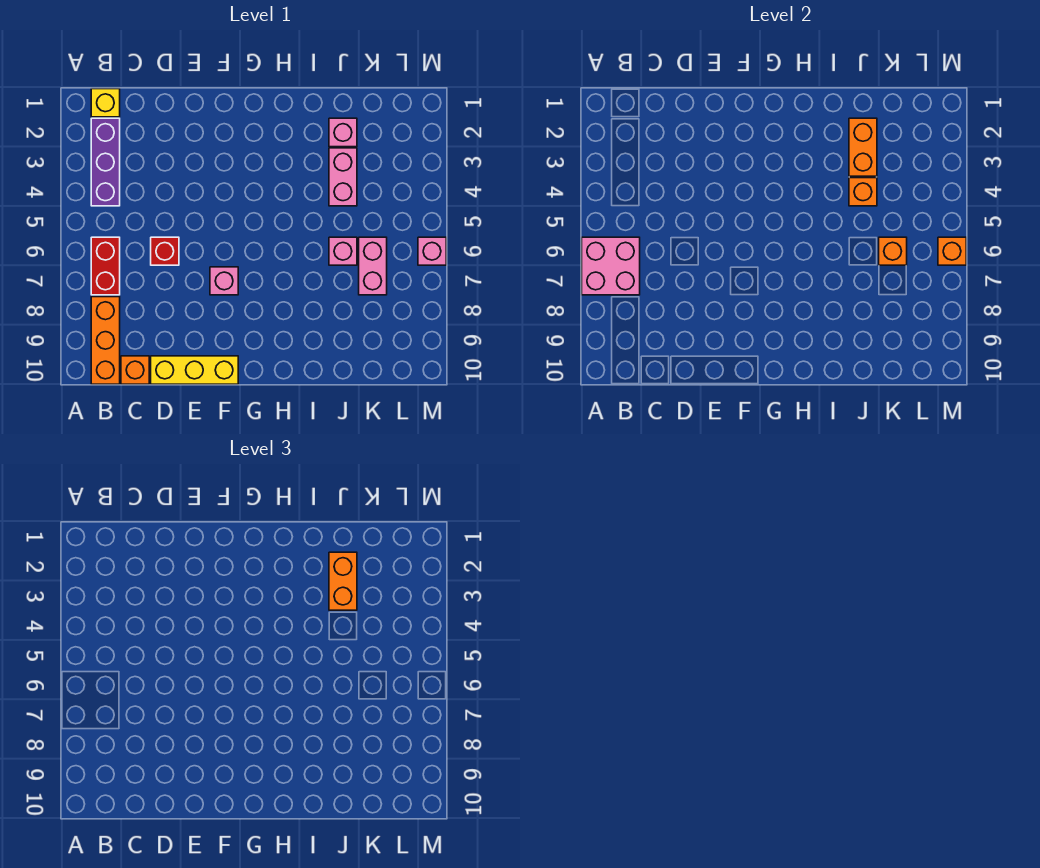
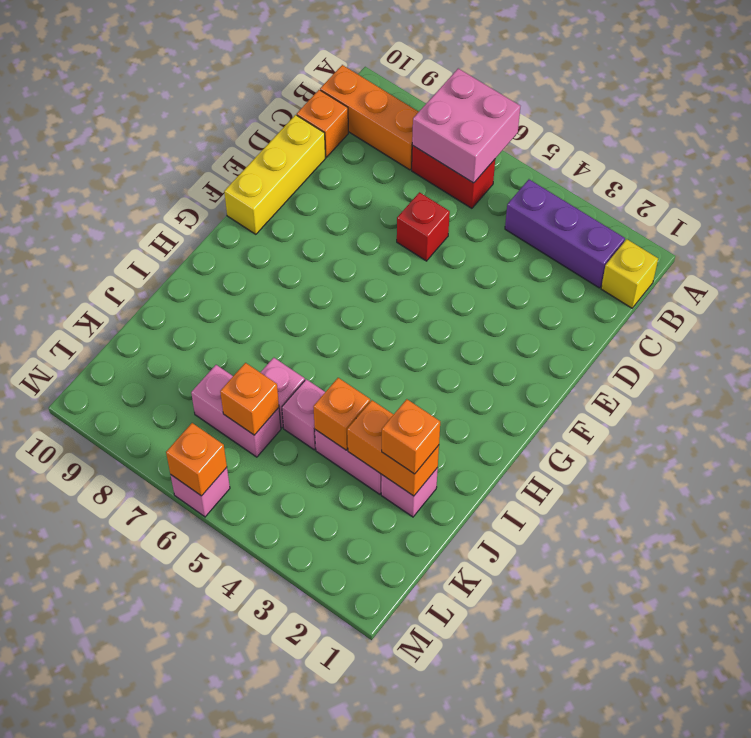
pink 1x1 brick [210,267,238,295] -> pink 1x1 brick moved to [282,379,325,450]
orange 1x2 brick [329,552,357,610] -> orange 1x1 brick [382,399,440,474]

